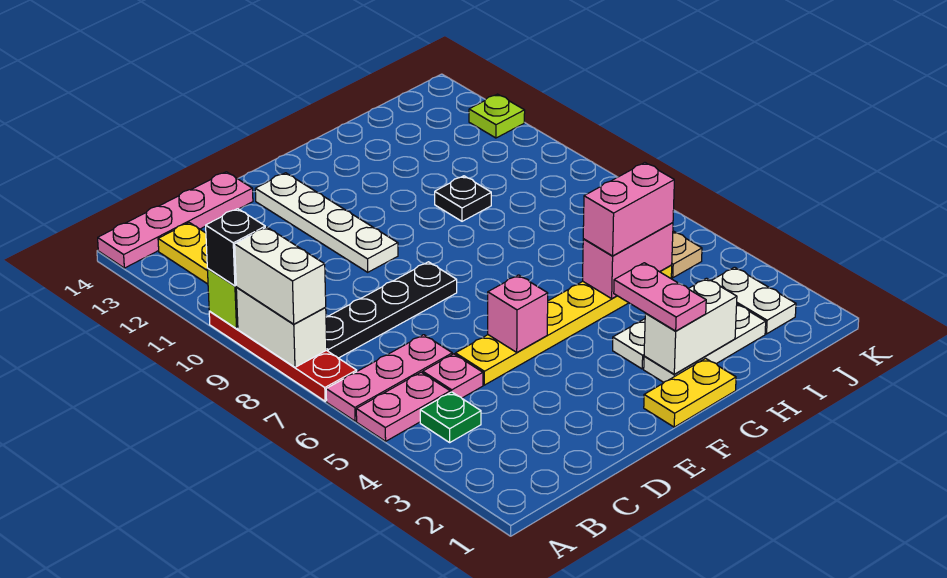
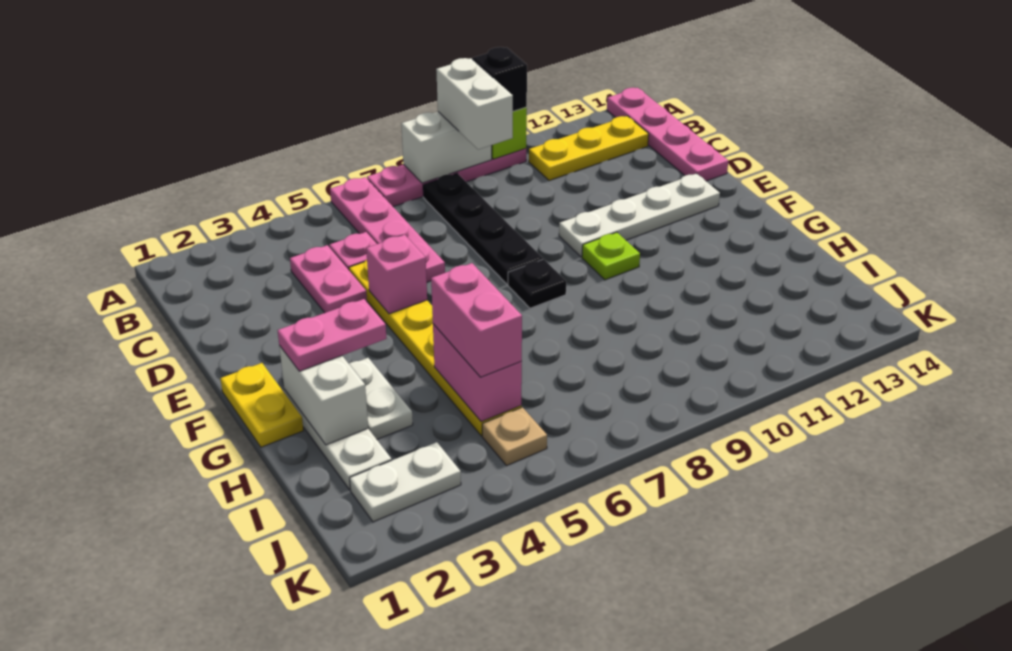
pink 1x2 plate [356,372,450,441] -> pink 1x2 plate moved to [290,245,367,313]
pink 1x3 plate [326,335,452,421] -> pink 1x4 plate [330,177,445,282]
red 1x4 plate [209,311,357,401] -> pink 1x4 plate [367,148,526,207]
white 1x2 brick [235,227,326,324] -> white 1x2 brick turned to [436,58,513,150]
green 1x1 plate [420,392,481,442] -> none
black 1x1 plate [435,176,491,221] -> black 1x1 plate moved to [508,259,566,308]
lime 1x1 plate [469,94,525,138] -> lime 1x1 plate moved to [582,232,640,280]

